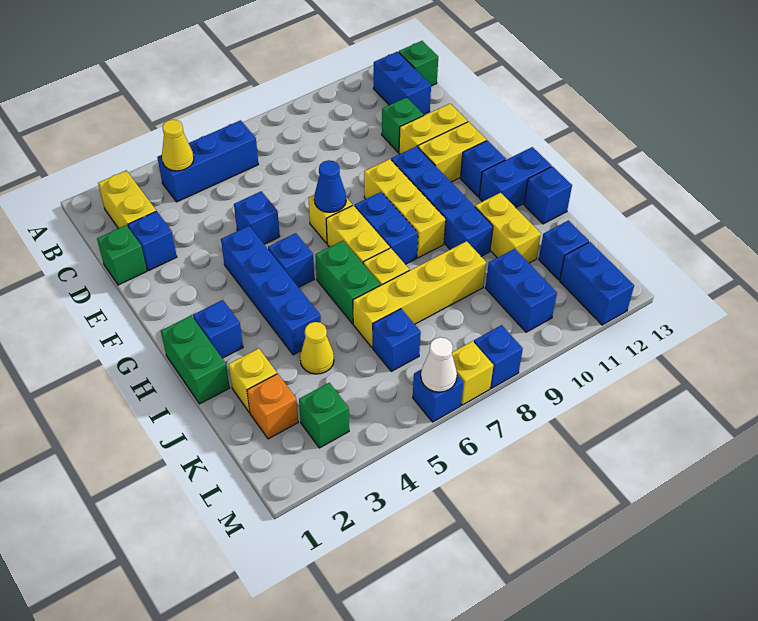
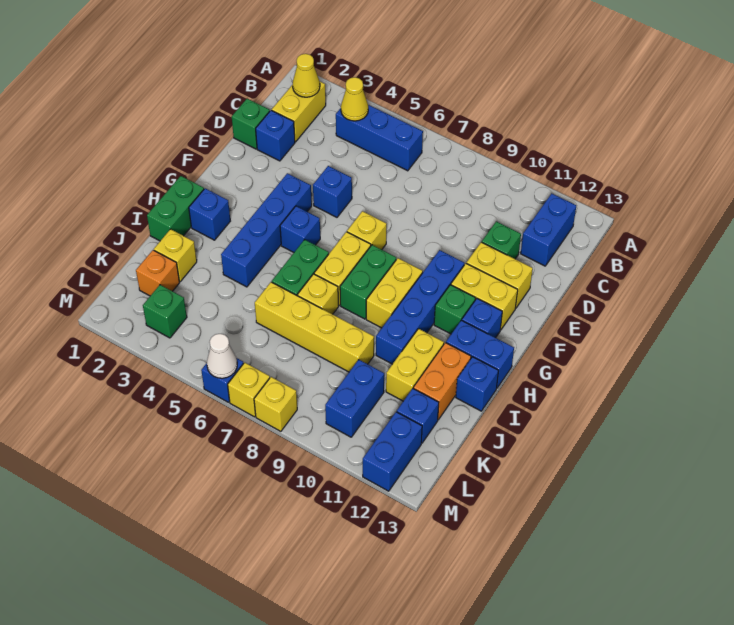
green 1x1 brick [399,41,438,86] -> green 1x1 brick moved to [434,285,476,334]
blue 1x1 cone [314,160,346,212] -> none
yellow 1x3 brick [364,159,446,258] -> yellow 1x2 brick [366,258,423,328]
blue 1x2 brick [355,192,418,264] -> green 1x2 brick [340,245,396,319]
none -> orange 1x2 brick [413,343,471,420]
yellow 1x1 cone [300,322,334,374] -> yellow 1x1 cone moved to [293,54,320,97]
blue 1x1 brick [373,309,421,371] -> none
blue 1x1 brick [474,325,523,388] -> yellow 1x1 brick [254,377,297,431]

